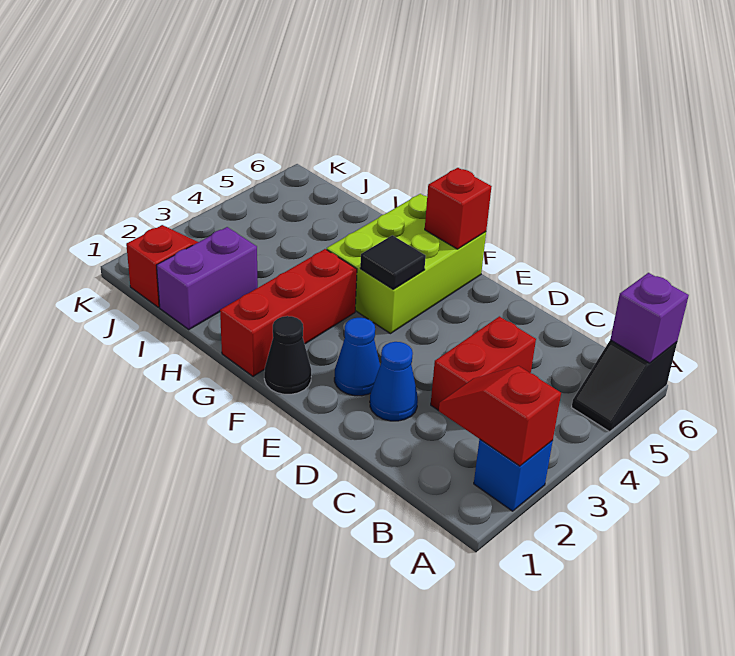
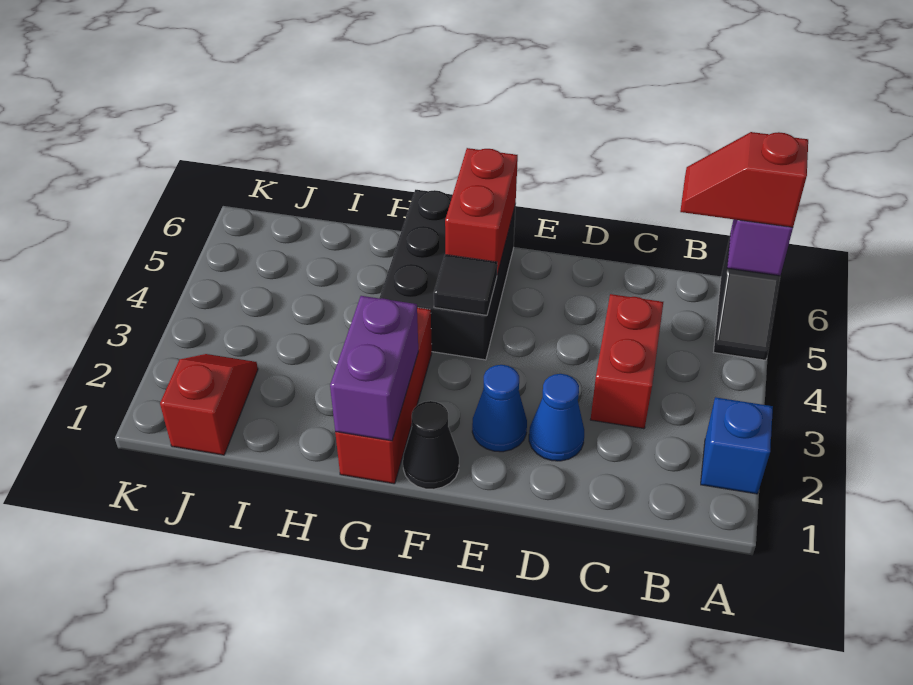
red 1x2 slope [439,366,561,466] -> red 1x2 slope moved to [680,132,808,227]
lime 2x3 brick [327,194,486,334] -> black 2x3 brick [379,190,516,360]
red 1x1 brick [425,168,492,249] -> red 1x2 brick [445,148,518,274]
purple 1x2 brick [156,227,258,330] -> purple 1x2 brick moved to [330,296,418,441]

